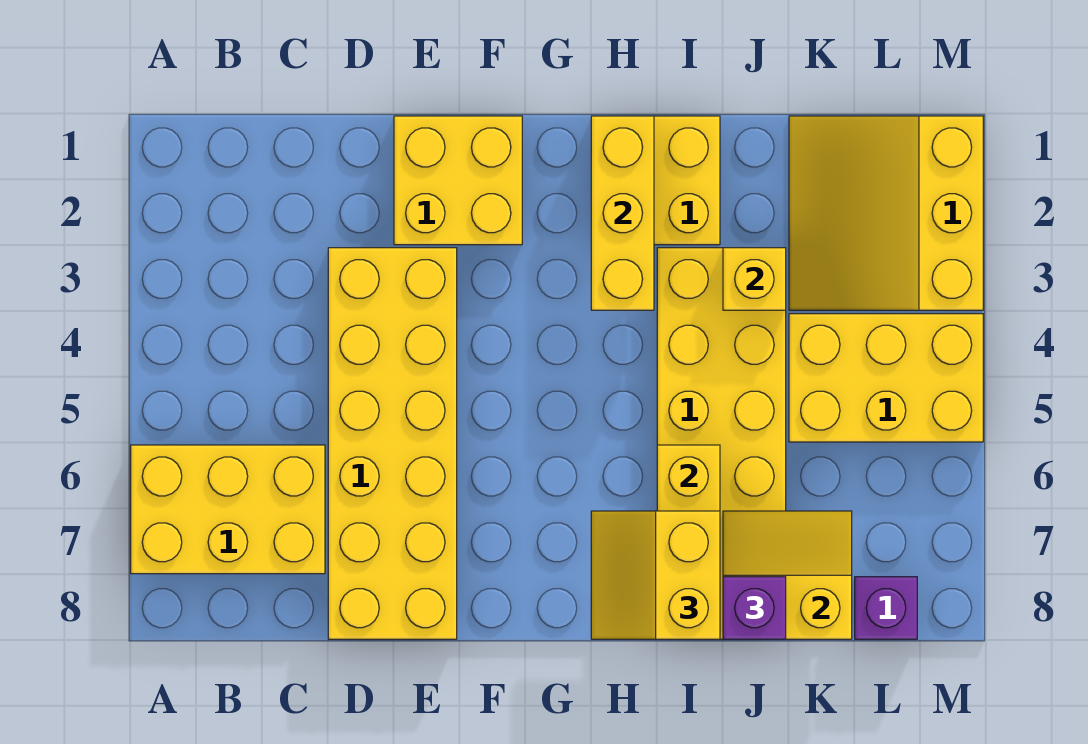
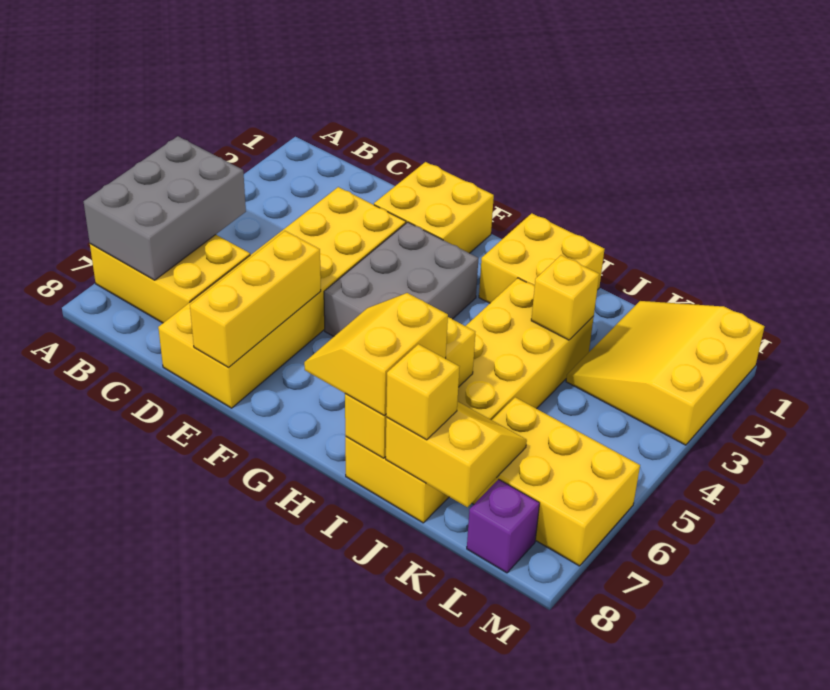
none -> grey 2x3 brick [84,136,246,280]
none -> grey 2x3 brick [324,222,478,336]
yellow 1x3 brick [591,116,654,310] -> yellow 1x3 brick moved to [190,231,321,368]
purple 1x1 brick [723,577,786,639] -> yellow 1x1 brick [386,344,459,440]
yellow 2x3 brick [789,314,983,442] -> yellow 2x3 brick moved to [472,397,640,566]

